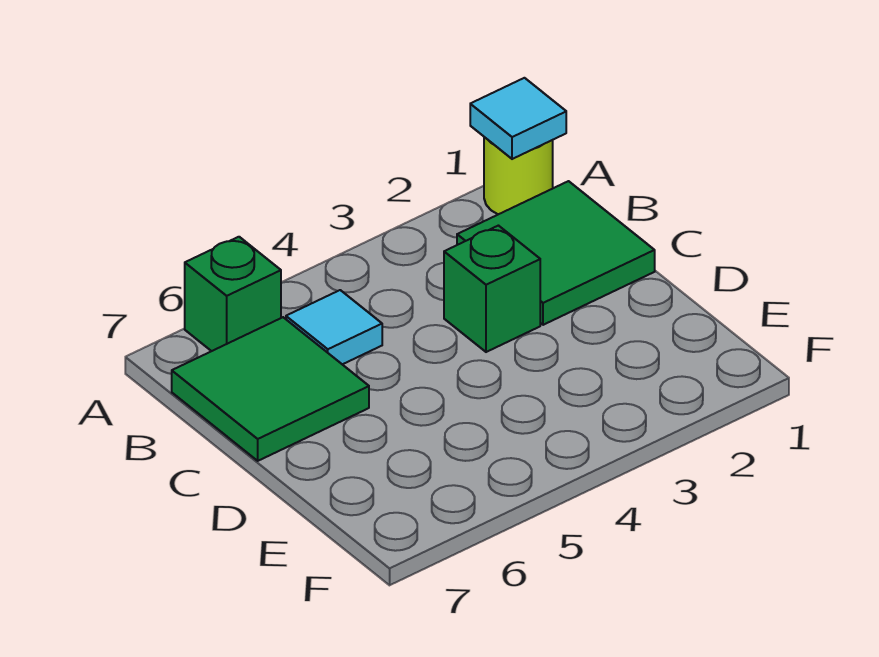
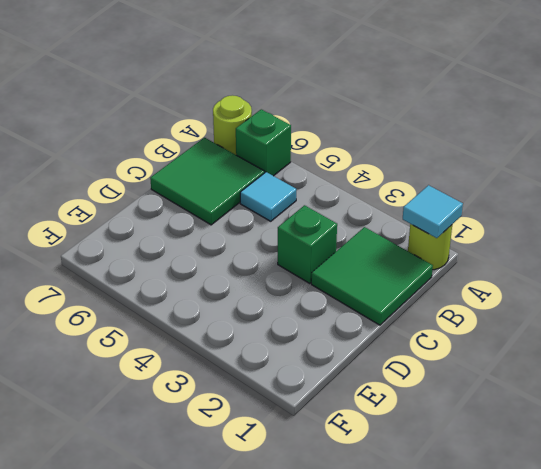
none -> lime 1x1 round brick [213,95,252,155]

